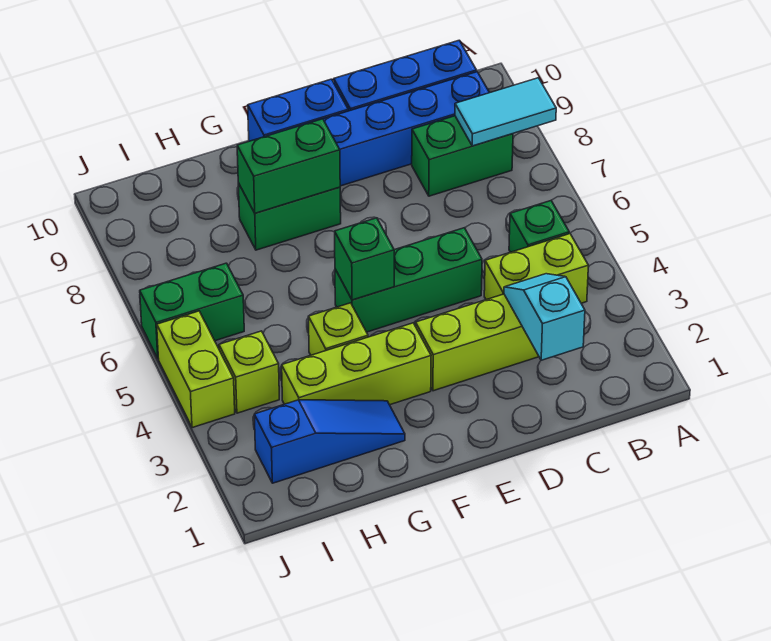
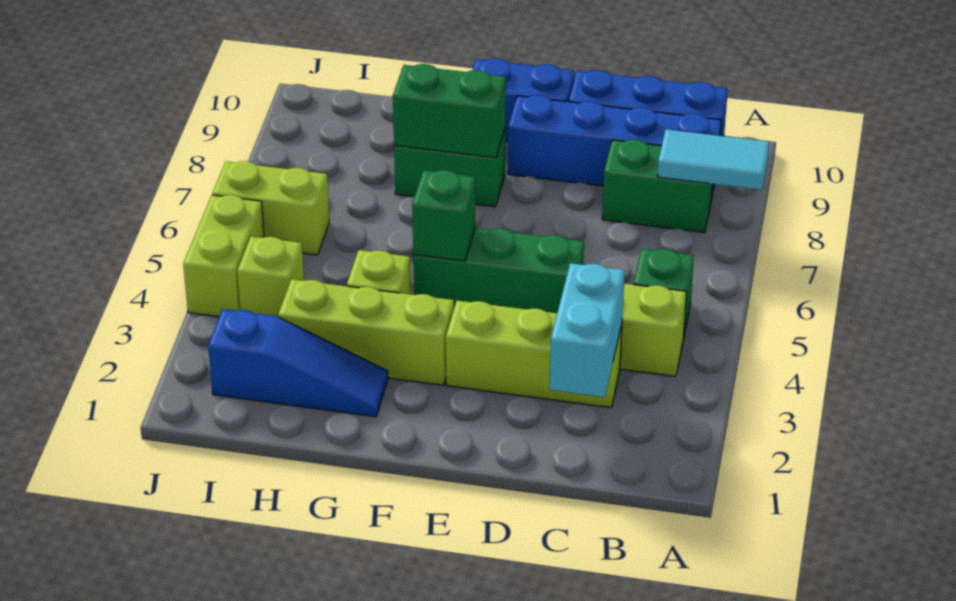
cyan 1x2 slope [504,274,585,360] -> cyan 1x2 brick [550,263,625,397]
green 1x2 brick [140,263,244,358] -> lime 1x2 brick [212,161,329,255]

